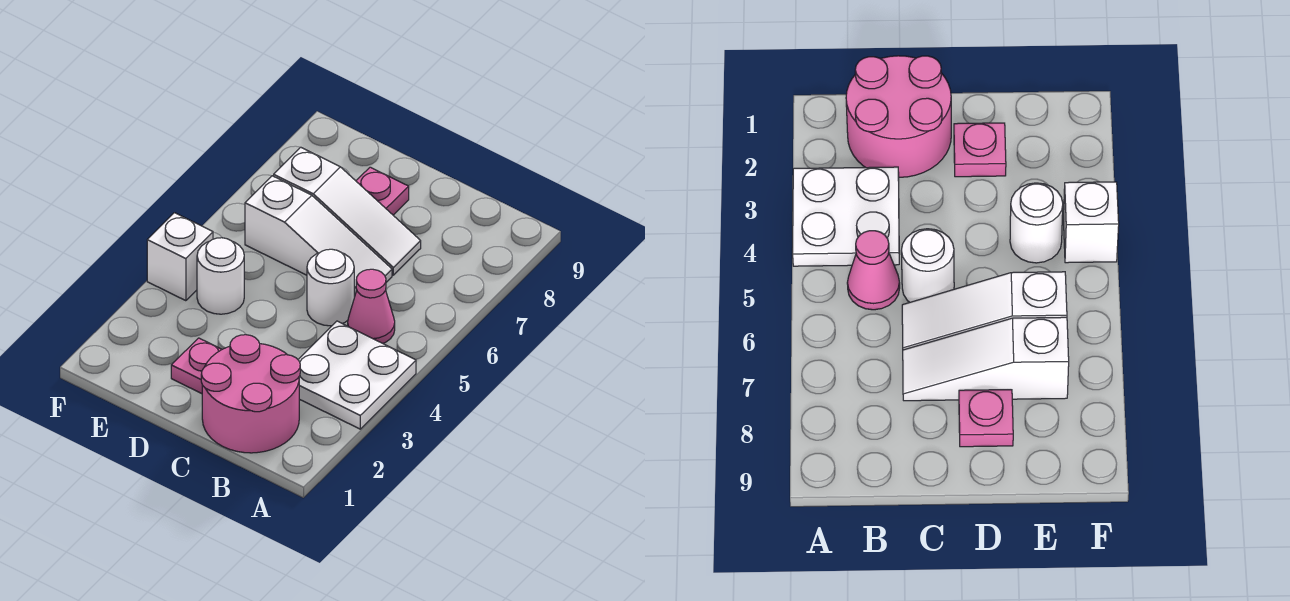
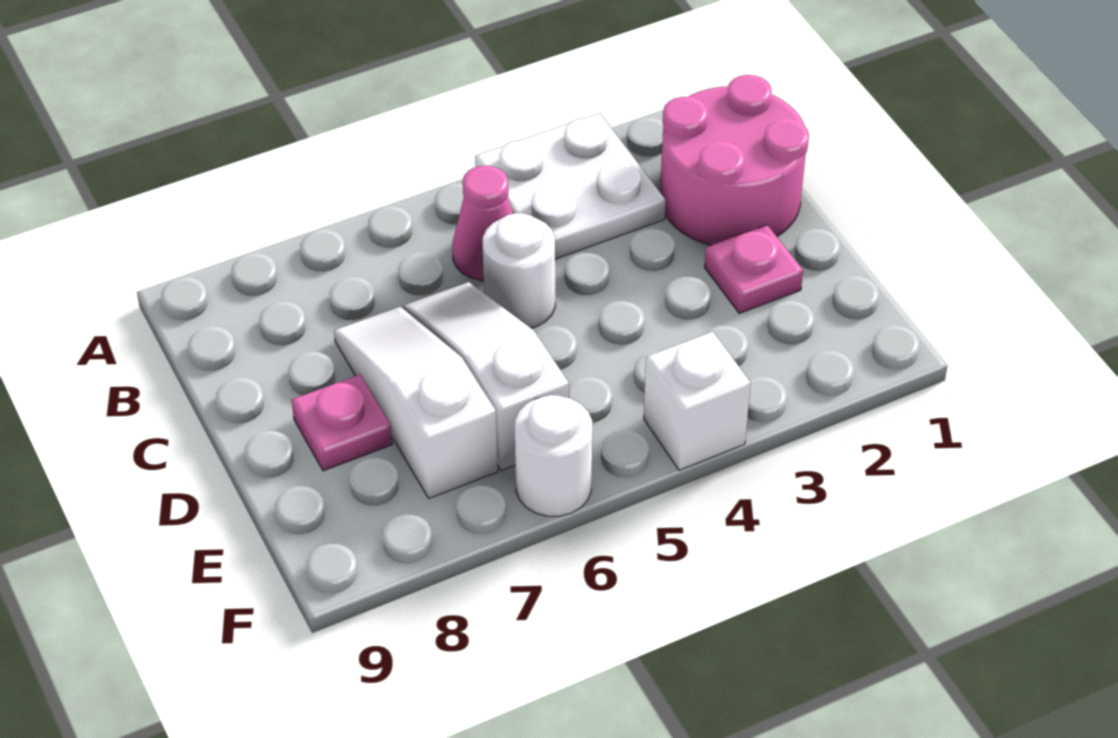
white 1x1 round brick [197,238,244,314] -> white 1x1 round brick moved to [515,395,592,516]

